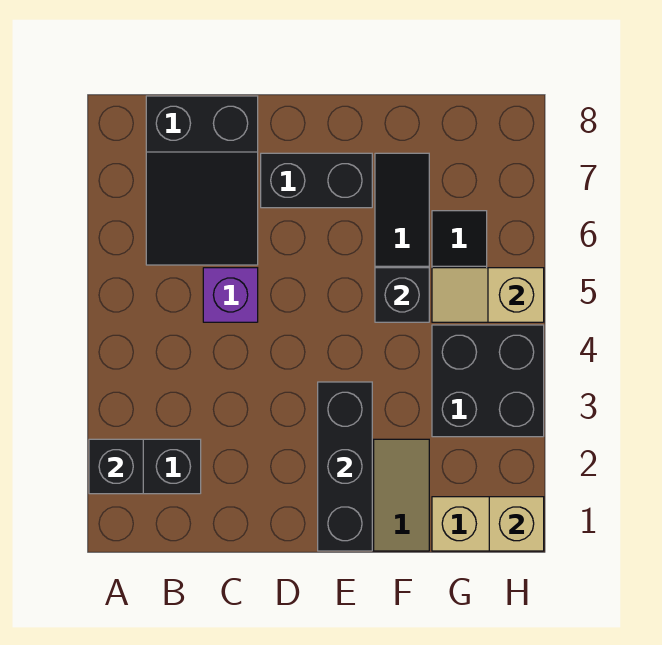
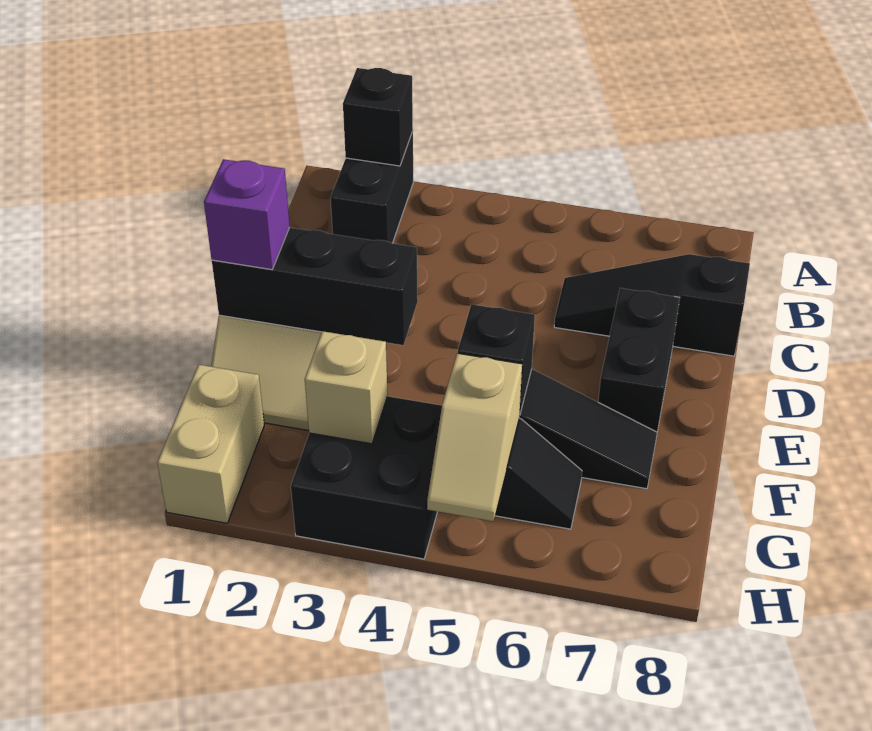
black 2x3 slope [146,96,258,265] -> black 1x3 slope [554,254,750,356]
purple 1x1 brick [203,268,258,322] -> purple 1x1 brick moved to [204,159,290,270]
tan 1x2 slope [432,268,544,322] -> tan 1x2 slope turned to [427,353,522,521]
tan 1x1 brick [489,497,544,551] -> tan 1x1 brick moved to [305,331,388,444]

